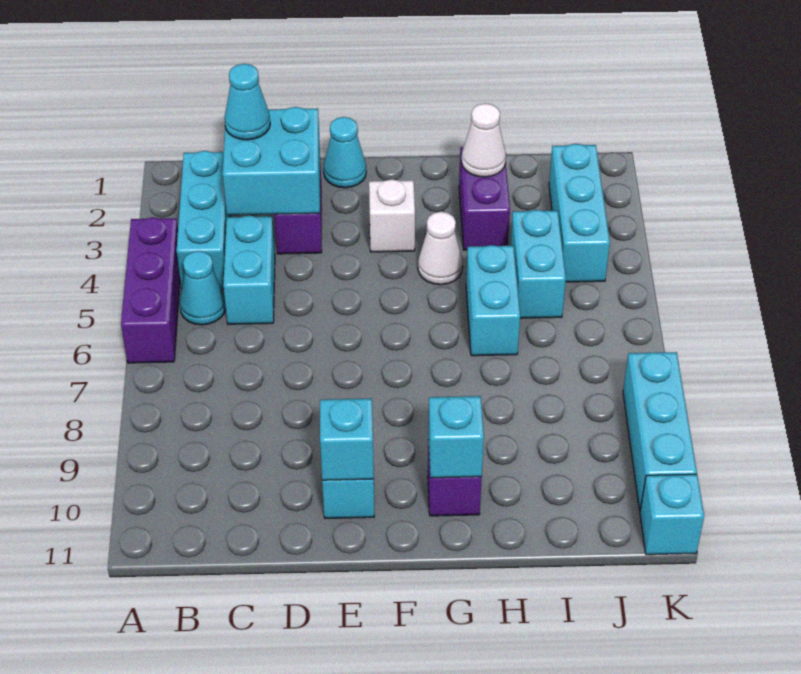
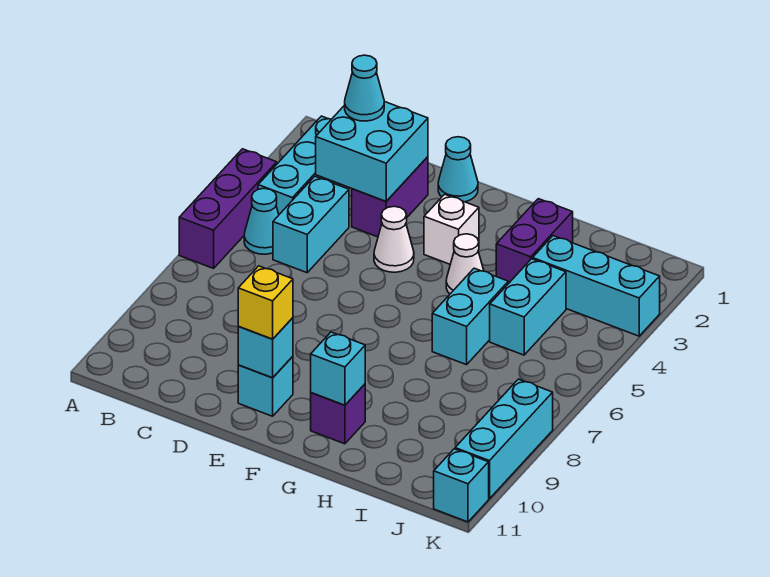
none -> yellow 1x1 brick [238,266,293,339]
white 1x1 cone [461,103,506,177] -> white 1x1 cone moved to [374,206,414,272]
cyan 1x3 brick [549,144,610,282] -> cyan 1x3 brick turned to [533,236,660,336]

